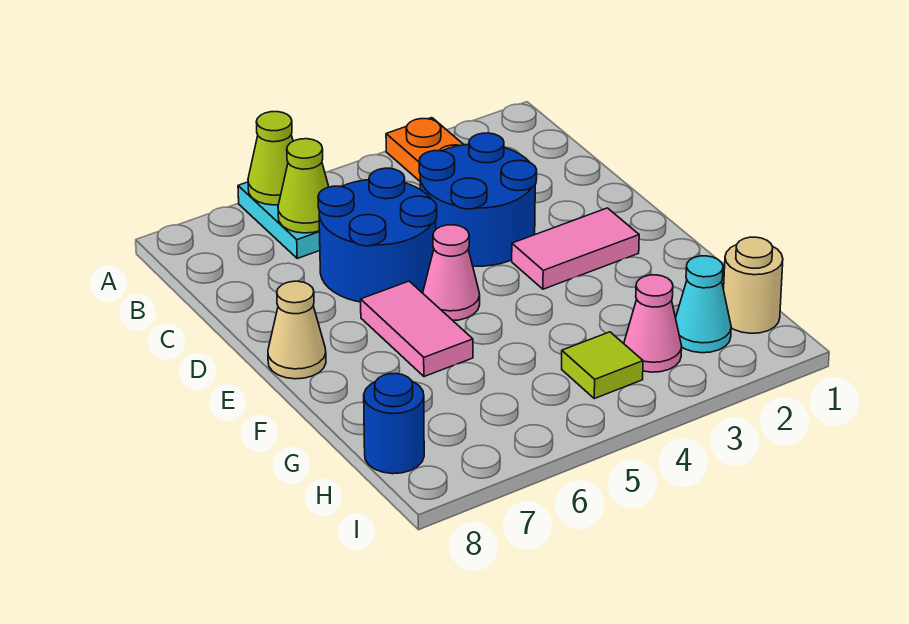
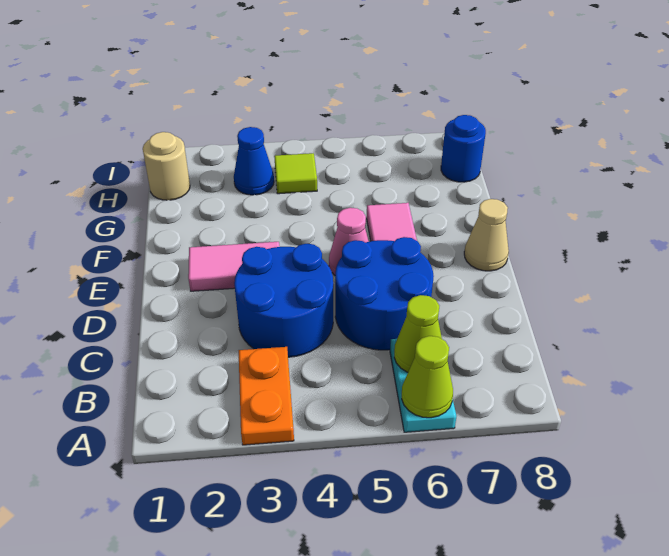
cyan 1x1 cone [676,256,731,353] -> none
pink 1x1 cone [624,275,682,372] -> blue 1x1 cone [234,127,274,195]

